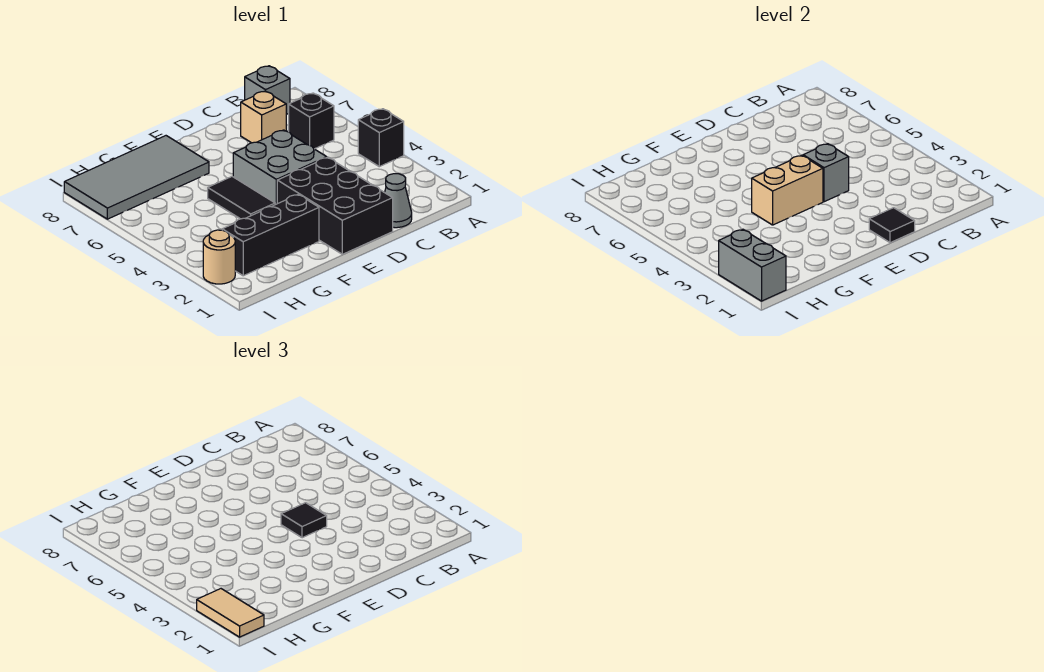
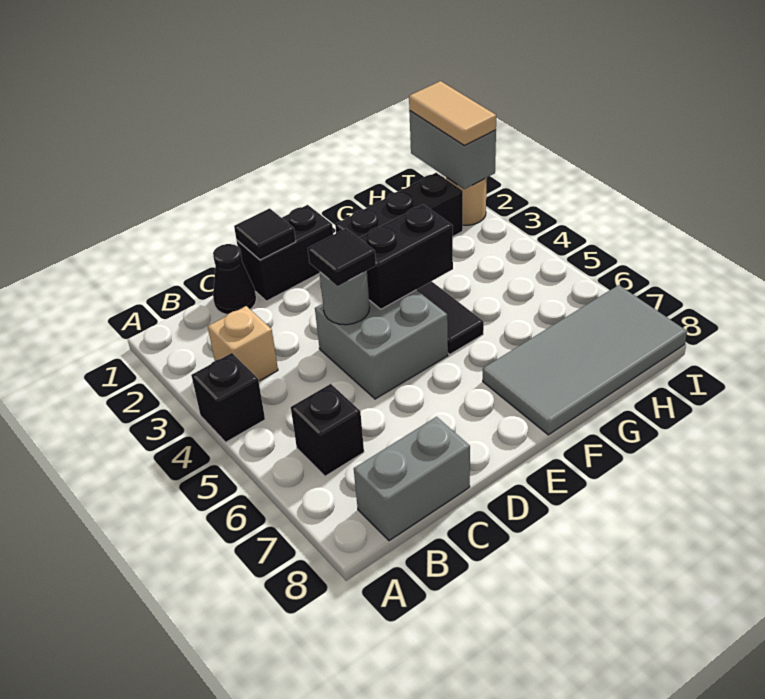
grey 1x1 brick [245,66,290,114] -> grey 1x2 brick [354,417,470,541]
grey 1x1 cone [385,174,412,228] -> black 1x1 cone [213,244,256,315]
tan 1x1 brick [241,91,286,143] -> tan 1x1 brick moved to [208,306,278,381]
black 2x3 brick [277,157,393,254] -> black 1x2 brick [237,205,333,301]
grey 1x1 brick [803,144,849,202] -> grey 1x1 round brick [320,271,370,325]
tan 1x2 brick [752,156,823,225] -> black 1x2 brick [359,204,453,309]

